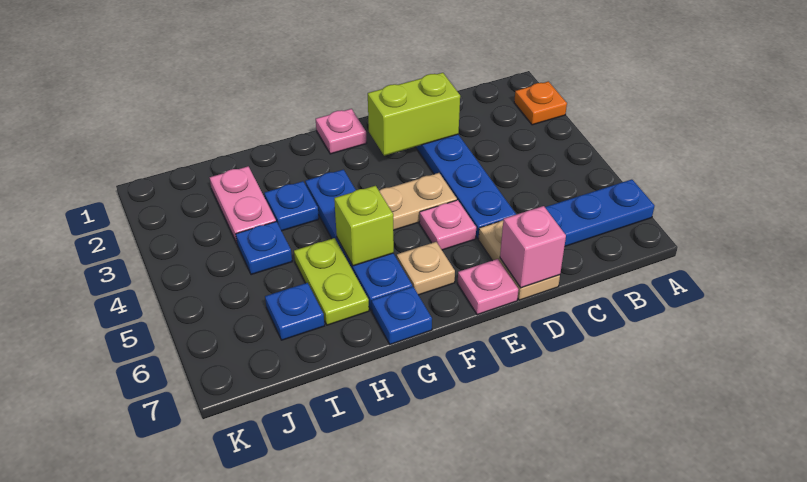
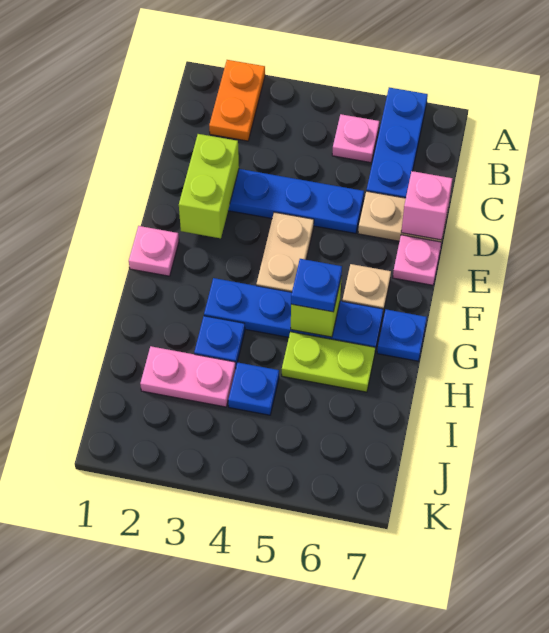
orange 1x1 plate [514,81,567,125] -> orange 1x2 plate [209,60,265,141]
pink 1x1 plate [419,200,476,250] -> pink 1x1 plate moved to [332,114,379,163]
blue 1x1 plate [265,283,325,340] -> blue 1x1 plate moved to [291,259,342,312]

